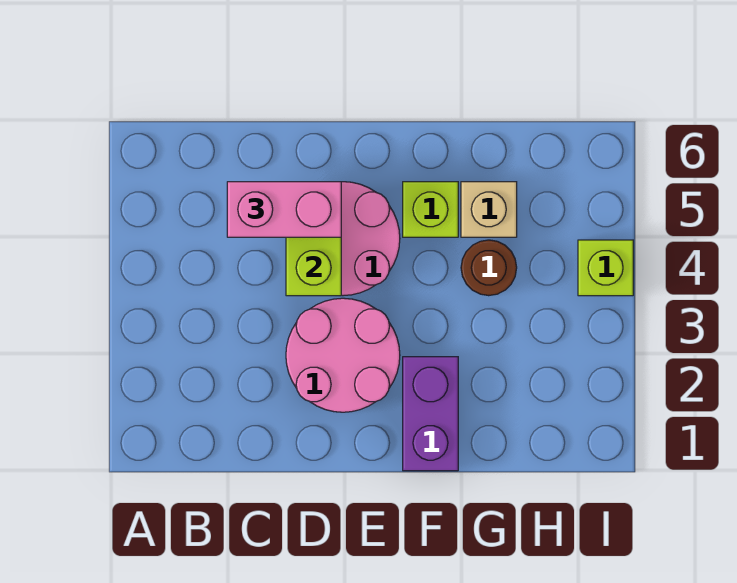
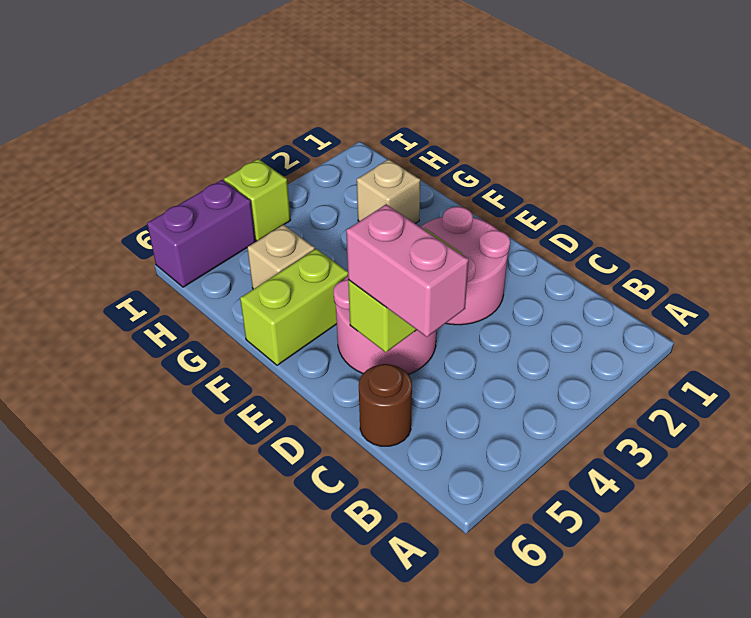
purple 1x2 brick [403,357,458,471] -> purple 1x2 brick moved to [147,180,256,287]
lime 1x1 brick [403,182,458,237] -> lime 1x2 brick [240,249,348,365]
none -> tan 1x1 brick [357,159,420,224]
brown 1x1 round brick [461,240,517,296] -> brown 1x1 round brick moved to [359,364,412,446]

